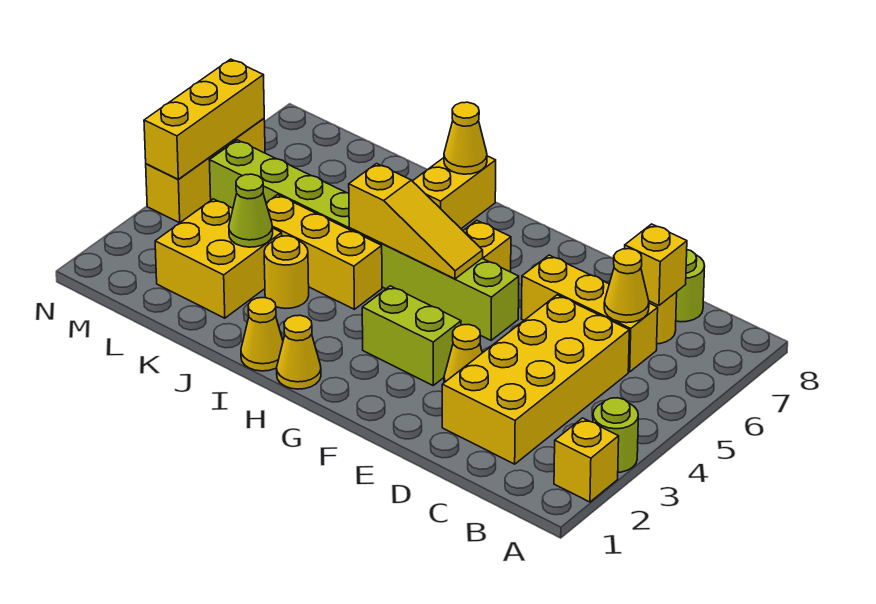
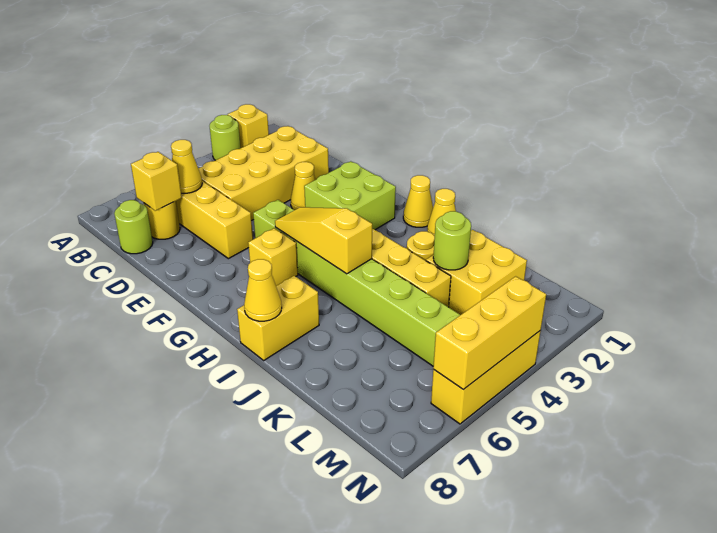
lime 1x2 brick [362,286,461,385] -> lime 2x2 brick [304,161,396,230]
lime 1x1 cone [229,174,273,247] -> lime 1x1 round brick [433,211,471,270]

